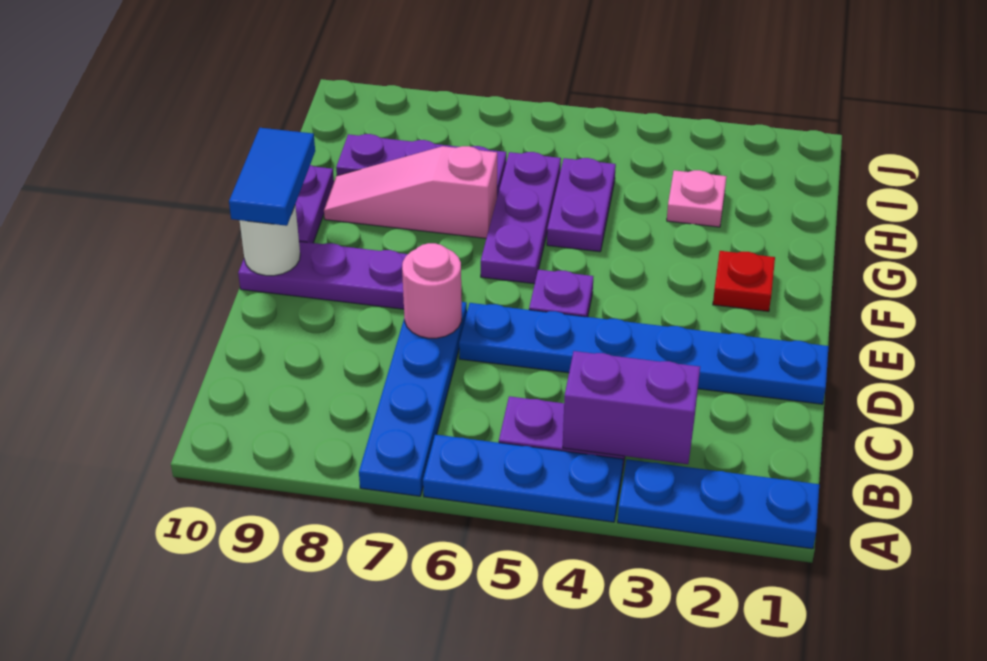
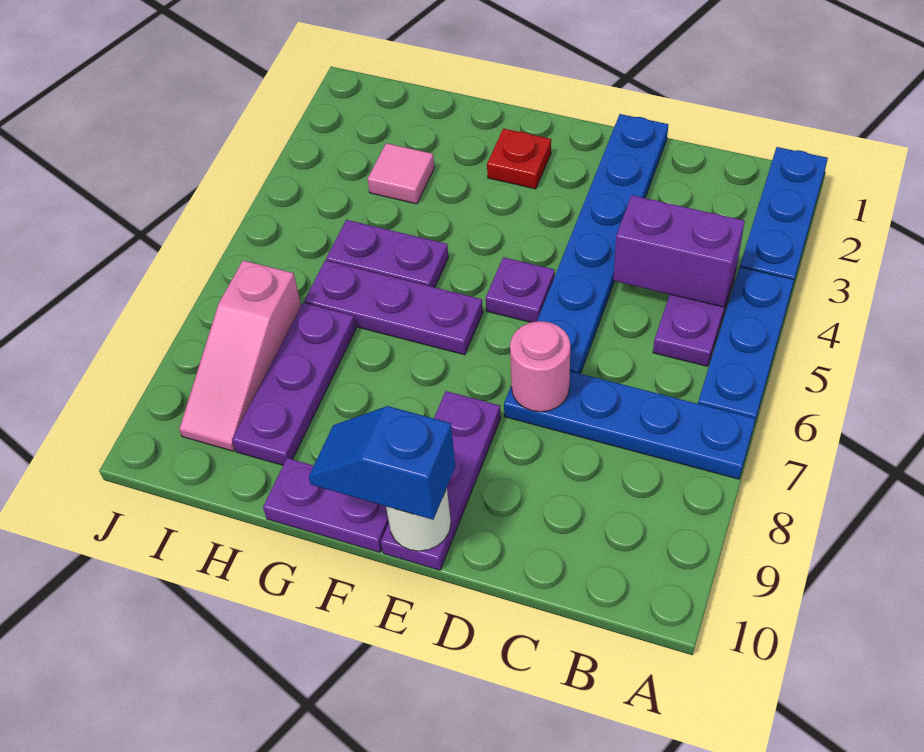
purple 1x2 brick [563,351,700,464] -> purple 1x2 brick turned to [613,195,745,307]
blue 1x2 tile [229,128,315,226] -> blue 1x2 slope [309,406,455,520]
pink 1x3 slope [324,146,497,238] -> pink 1x3 slope moved to [179,260,301,451]
pink 1x1 plate [667,170,726,227] -> pink 1x1 tile [368,143,434,204]

